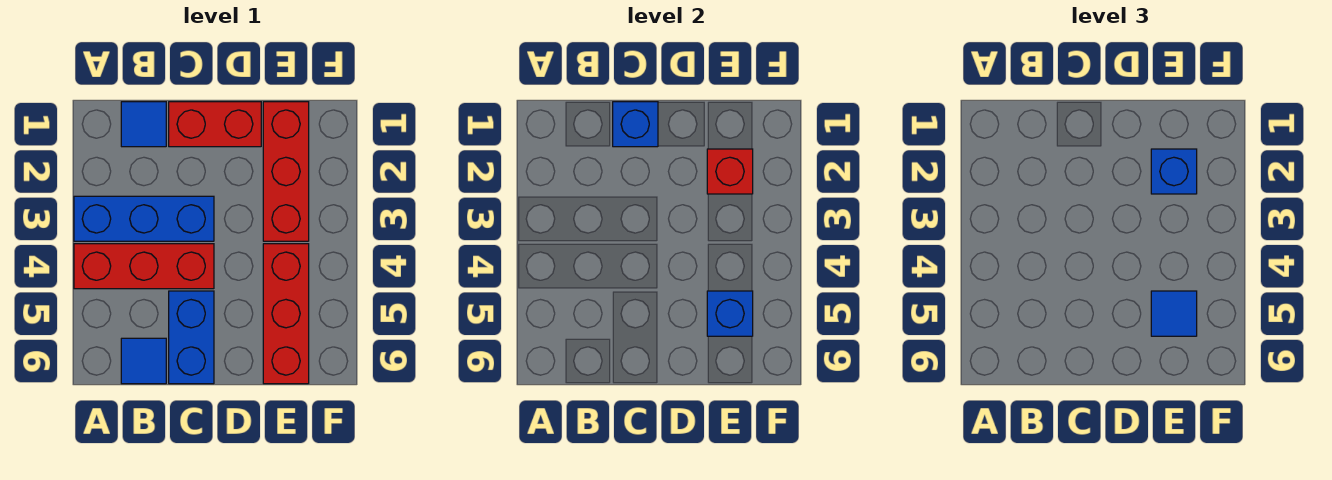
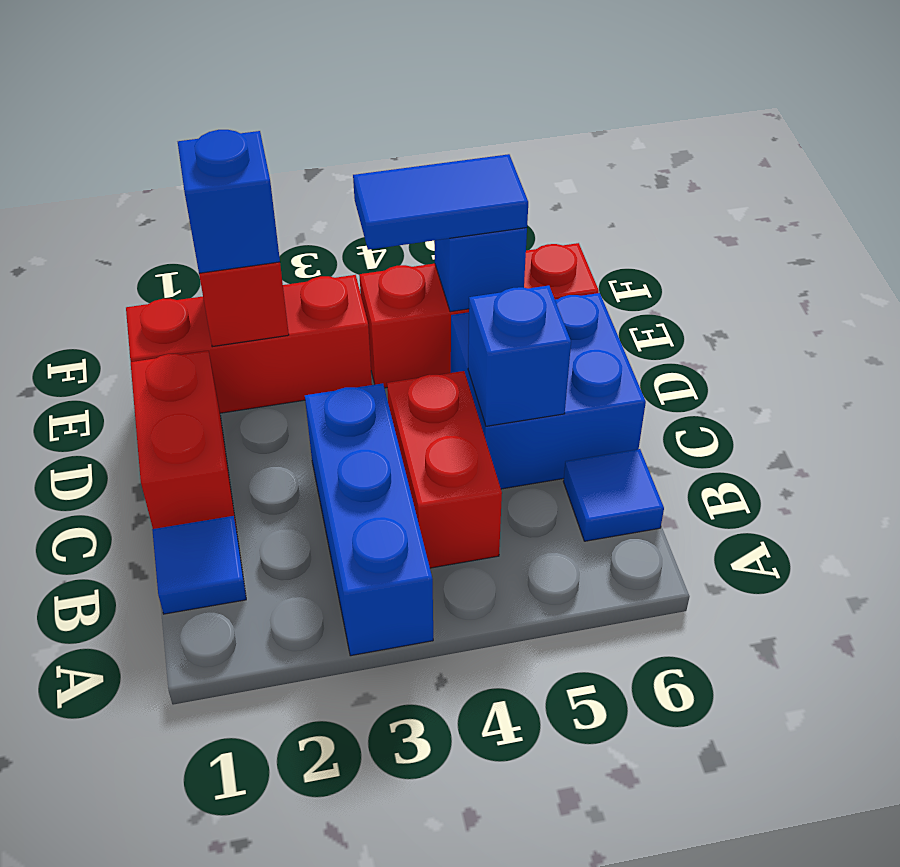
red 1x3 brick [74,244,214,289] -> red 1x2 brick [387,371,502,568]
blue 1x1 brick [613,102,658,147] -> blue 1x1 brick moved to [468,286,571,426]
blue 1x2 brick [169,291,214,384] -> blue 2x2 brick [451,293,646,489]
blue 1x1 tile [1151,291,1197,336] -> blue 1x2 tile [353,154,528,250]

